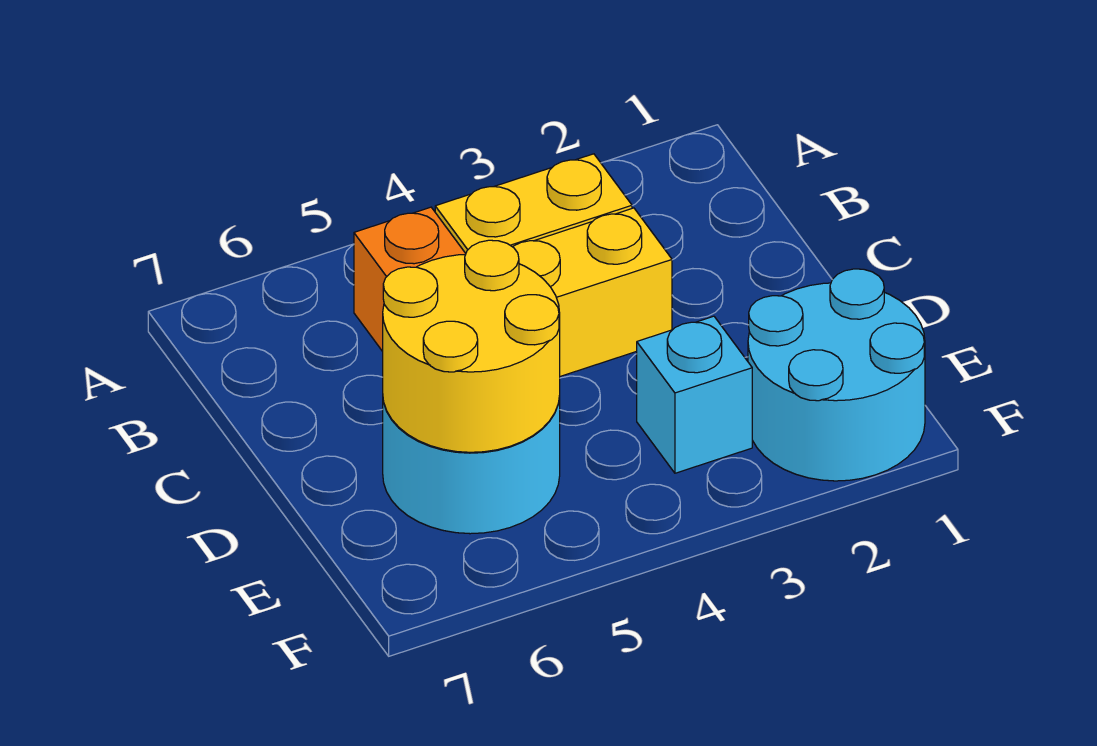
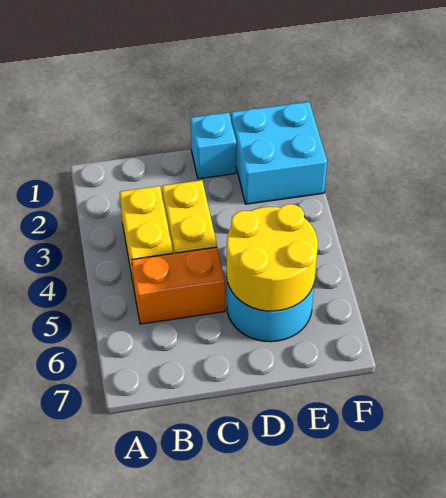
cyan 2x2 round brick [748,269,925,481] -> cyan 2x2 brick [231,102,327,204]
cyan 1x1 brick [637,316,752,473] -> cyan 1x1 brick moved to [190,113,236,179]

